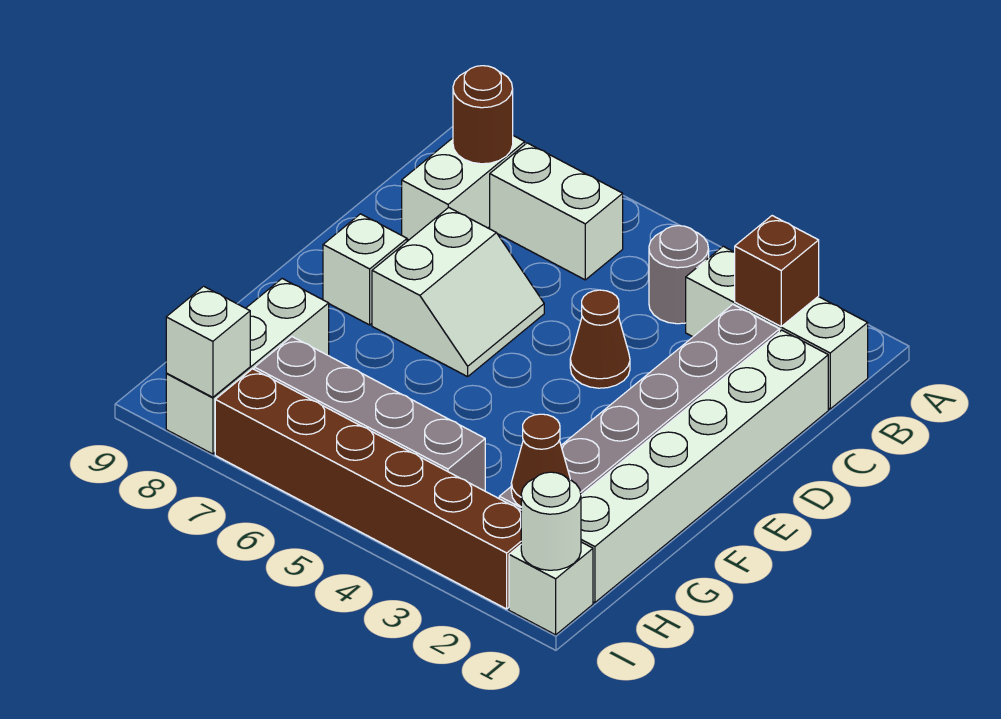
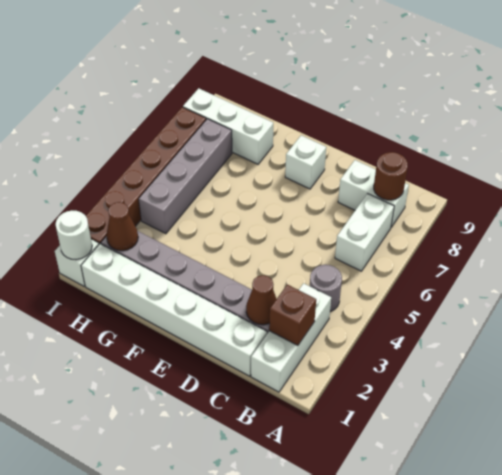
brown 1x1 cone [570,290,630,388] -> brown 1x1 cone moved to [246,275,276,325]
white 2x2 slope [372,207,544,377] -> none
white 1x1 brick [166,286,250,397] -> none

